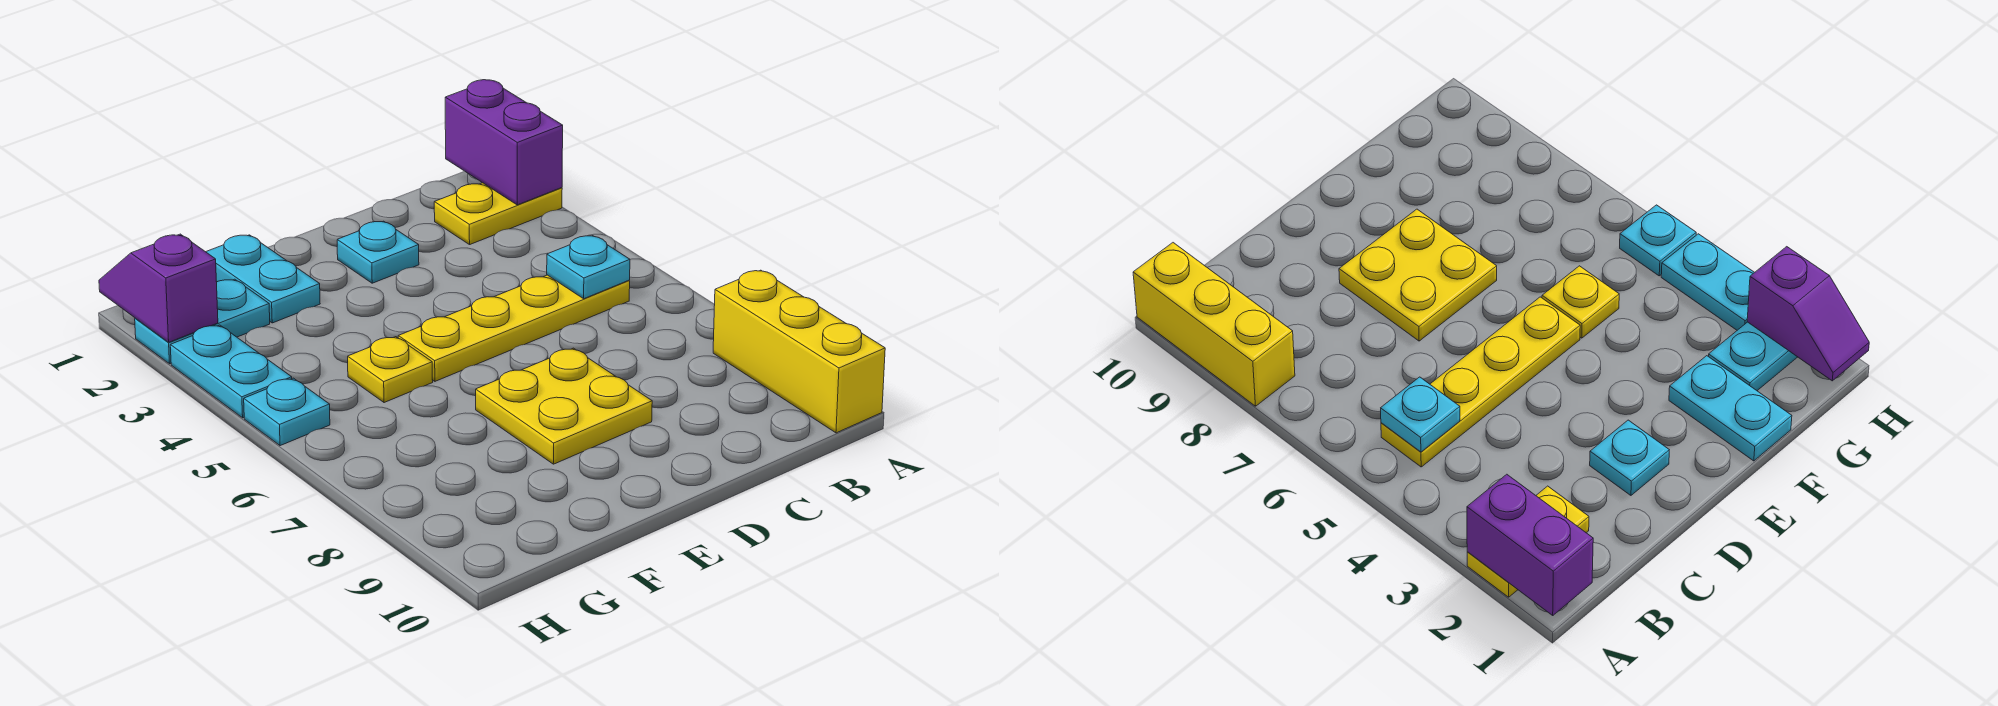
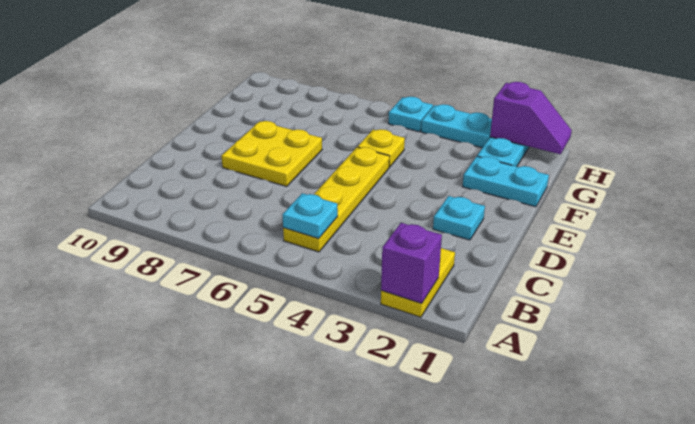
purple 1x2 brick [445,80,563,205] -> purple 1x1 brick [381,223,442,303]
yellow 1x3 brick [713,270,885,433] -> none

